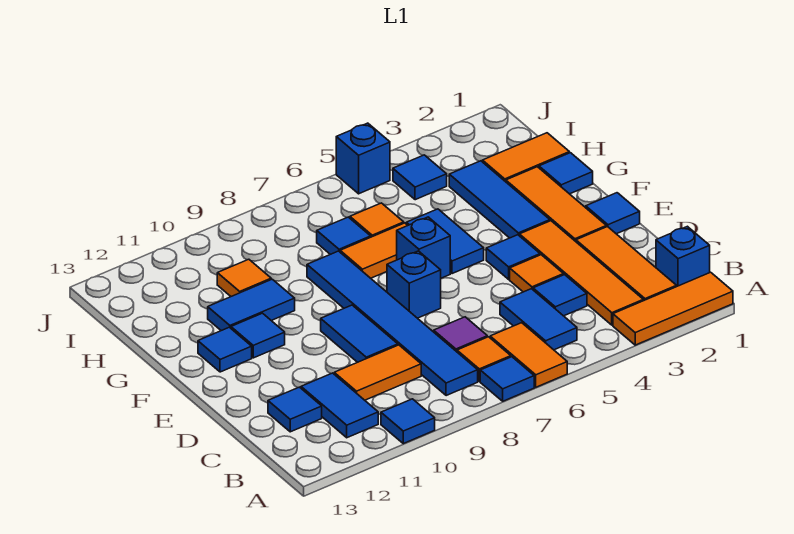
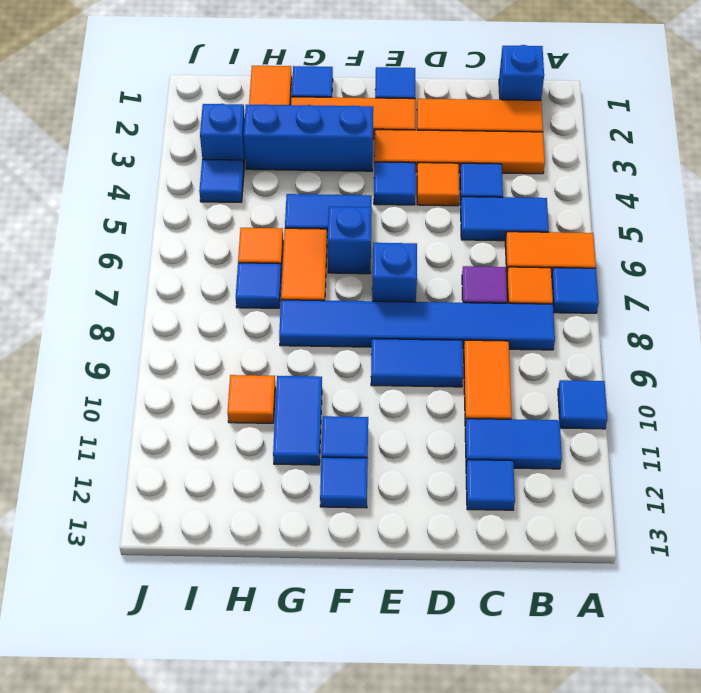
orange 1x3 tile [613,272,733,345] -> none
blue 1x3 tile [449,161,550,238] -> blue 1x3 brick [244,104,373,171]
blue 1x1 brick [336,123,390,194] -> blue 1x1 brick moved to [200,104,245,165]

